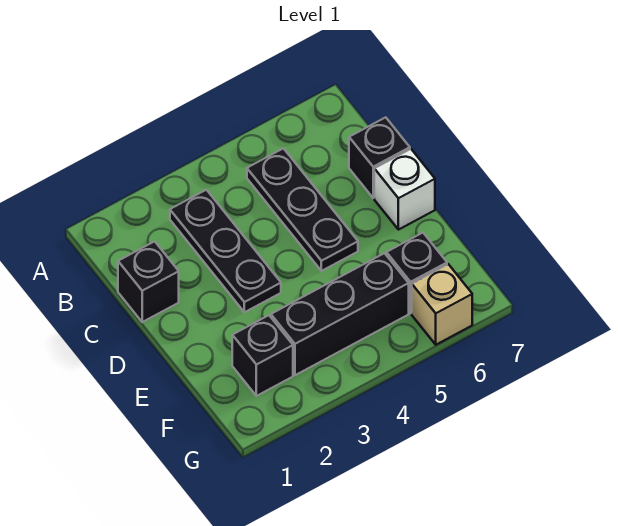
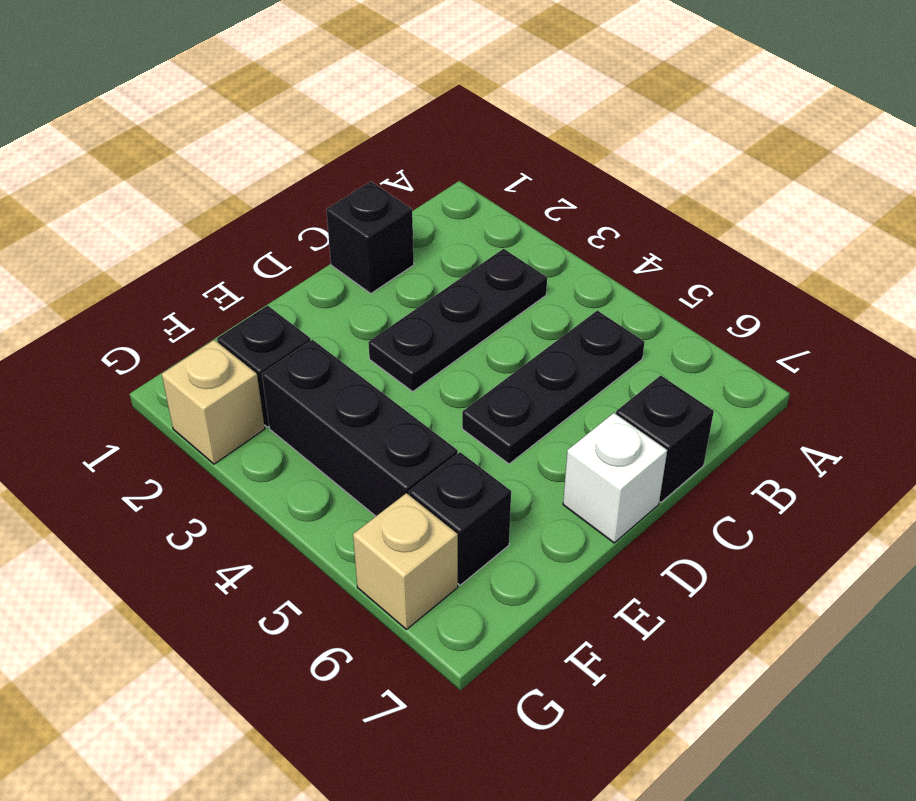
none -> tan 1x1 brick [162,340,265,464]

